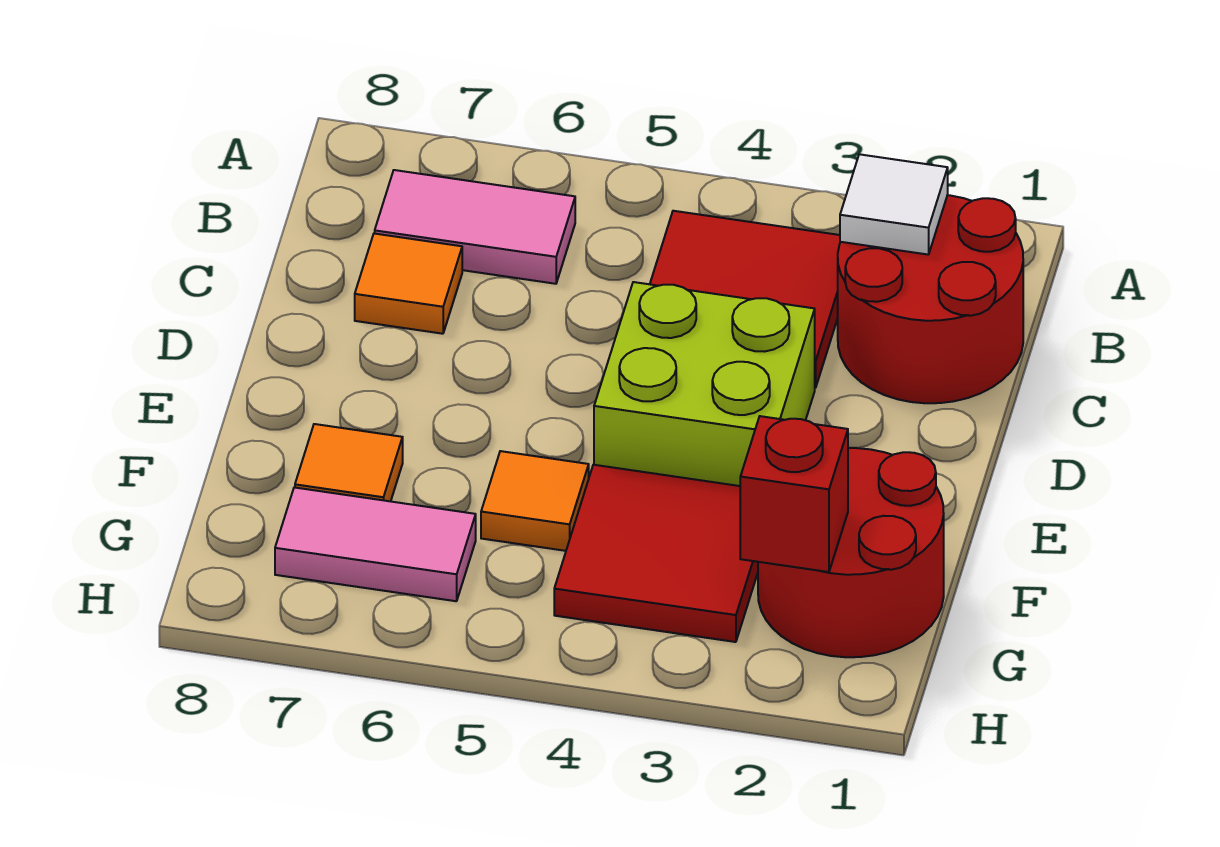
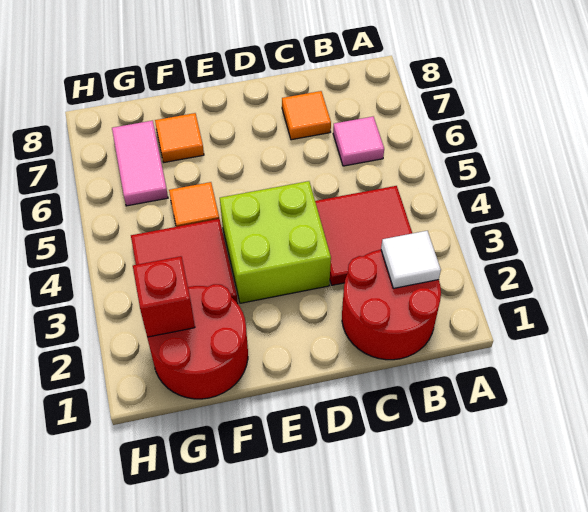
pink 1x2 tile [375,170,575,284] -> pink 1x1 tile [333,117,384,166]

